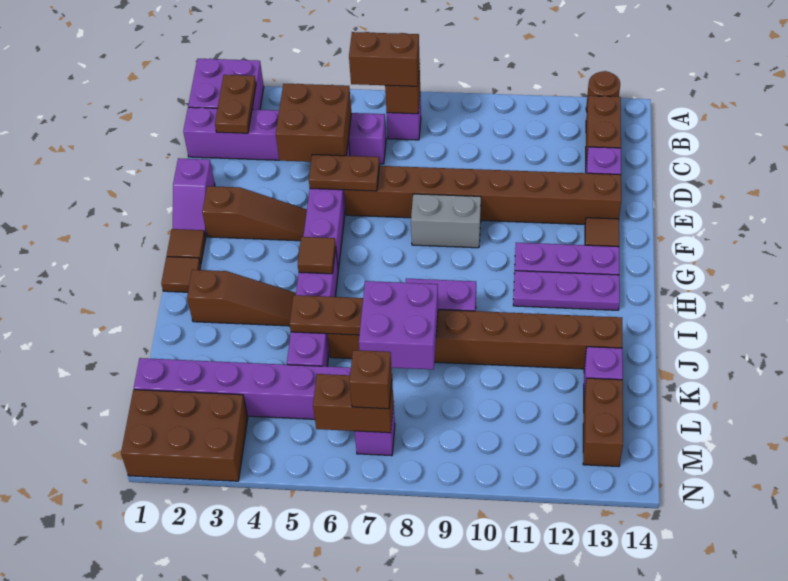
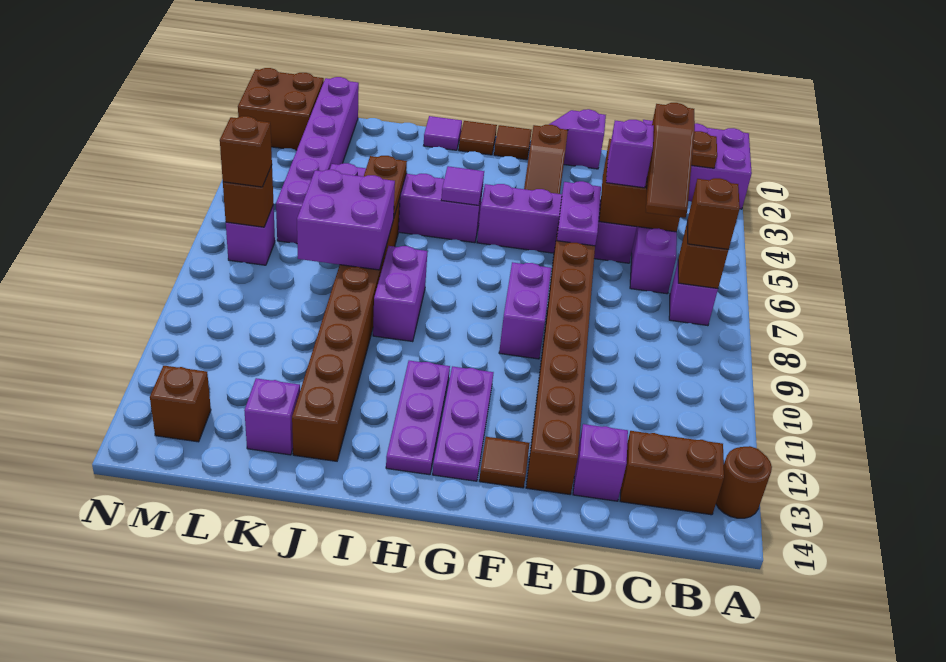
brown 1x2 brick [349,32,420,86] -> brown 1x1 brick [688,178,740,249]
none -> purple 1x1 brick [606,120,654,188]
brown 1x2 plate [309,155,380,191] -> purple 1x2 plate [557,181,601,246]
grey 1x2 brick [411,194,481,248] -> purple 1x2 brick [499,262,551,359]
brown 1x1 tile [298,237,336,274] -> purple 1x1 tile [441,166,484,205]
none -> purple 1x1 tile [424,116,462,150]
brown 1x3 slope [187,270,296,326] -> brown 1x3 slope moved to [646,103,695,218]
brown 1x2 brick [583,378,623,467] -> brown 1x1 brick [150,366,211,442]
brown 2x3 brick [121,390,248,481] -> brown 2x2 brick [238,68,324,150]
brown 1x2 brick [313,374,394,433] -> brown 1x1 brick [223,165,274,227]

